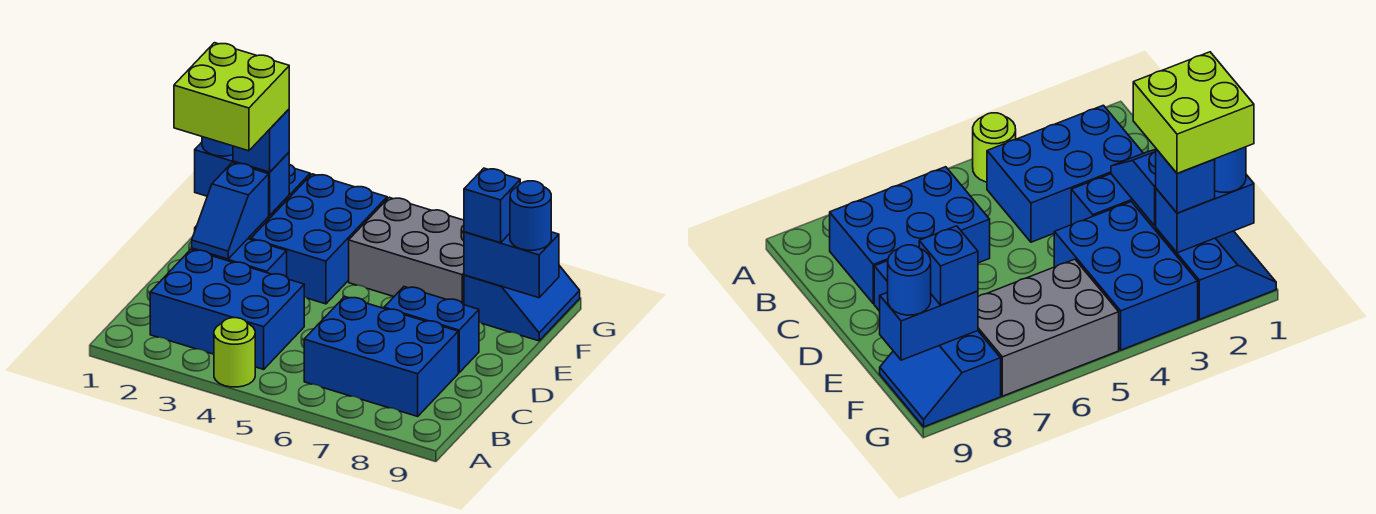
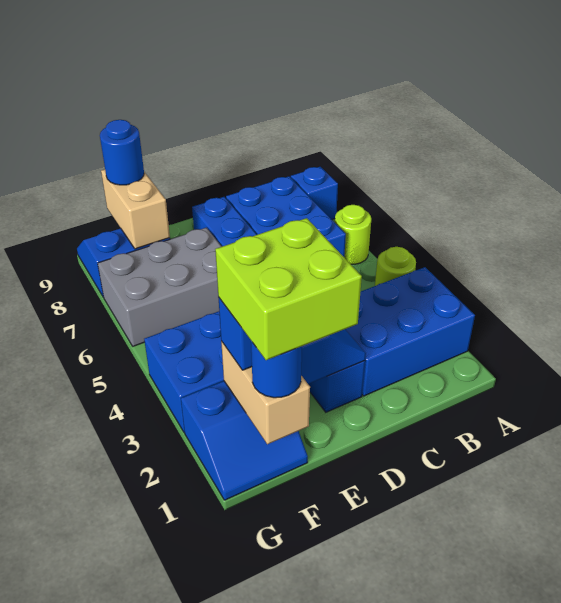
none -> lime 1x1 round brick [335,205,371,264]
blue 2x3 brick [150,250,304,369] -> blue 2x3 brick turned to [345,267,475,396]
blue 1x2 brick [195,142,289,215] -> tan 1x2 brick [221,341,310,444]
grey 2x3 brick [349,197,464,305] -> grey 2x3 brick turned to [98,228,222,346]
blue 1x2 brick [464,232,559,298] -> tan 1x2 brick [101,170,170,249]
blue 1x1 brick [464,168,520,243] -> blue 1x1 brick moved to [291,167,338,220]

